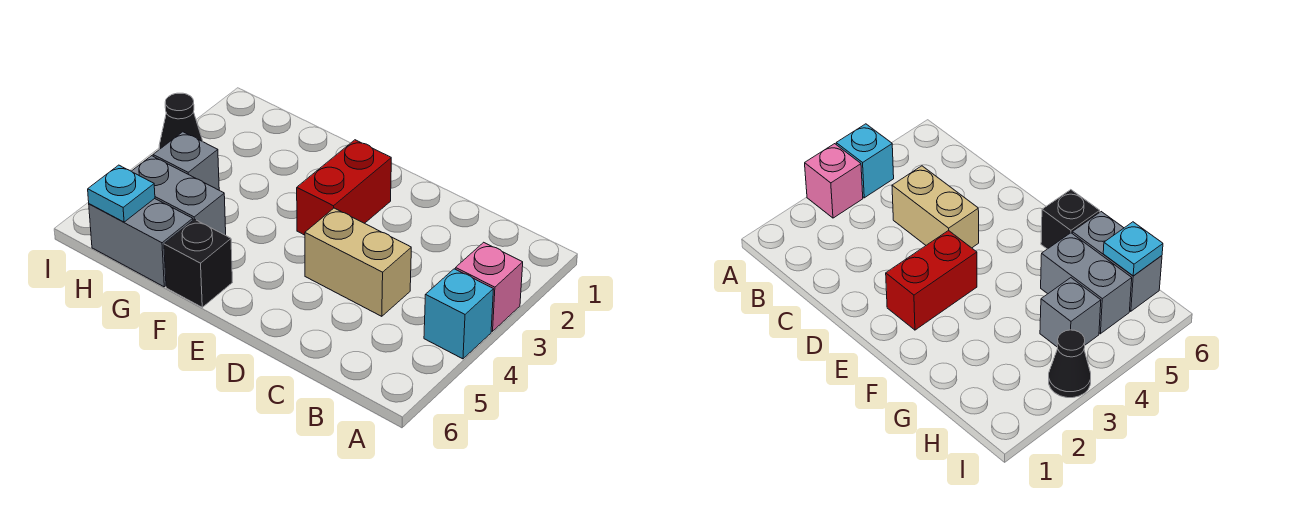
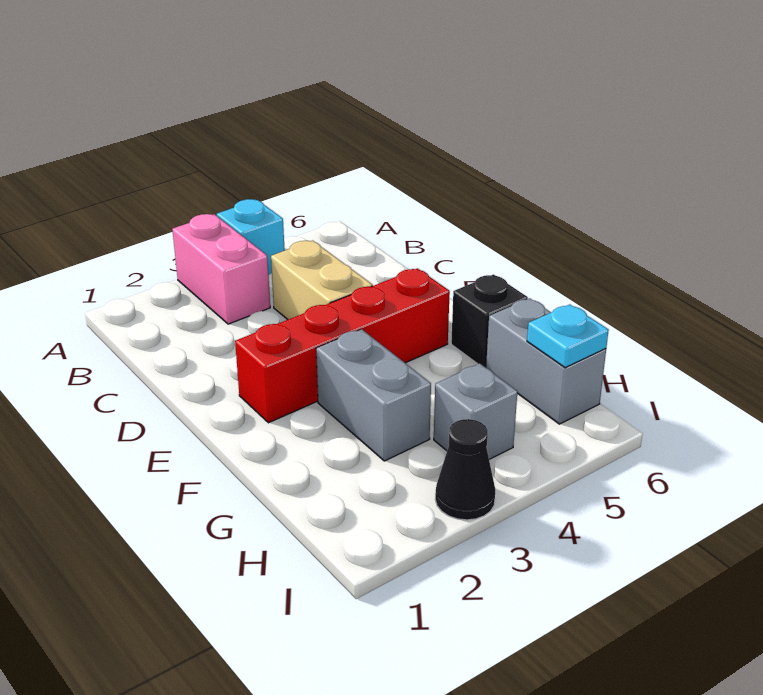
pink 1x1 brick [456,242,523,331] -> pink 1x2 brick [172,214,270,324]
red 1x2 brick [297,140,391,235] -> red 1x4 brick [235,268,450,423]
grey 1x2 brick [132,156,226,235] -> grey 1x2 brick moved to [316,329,431,461]

